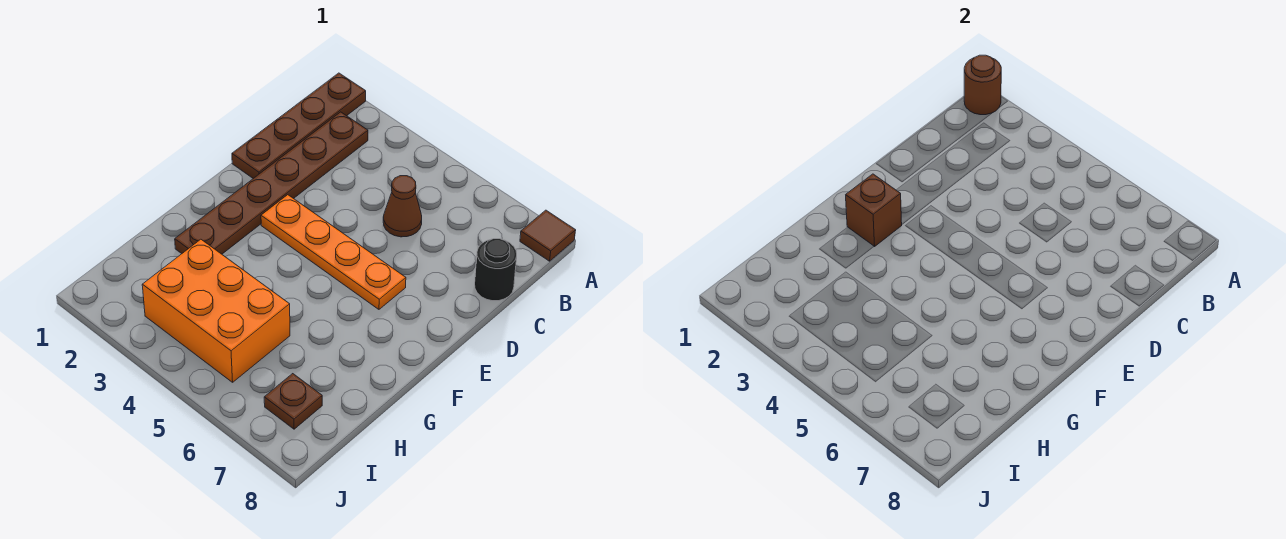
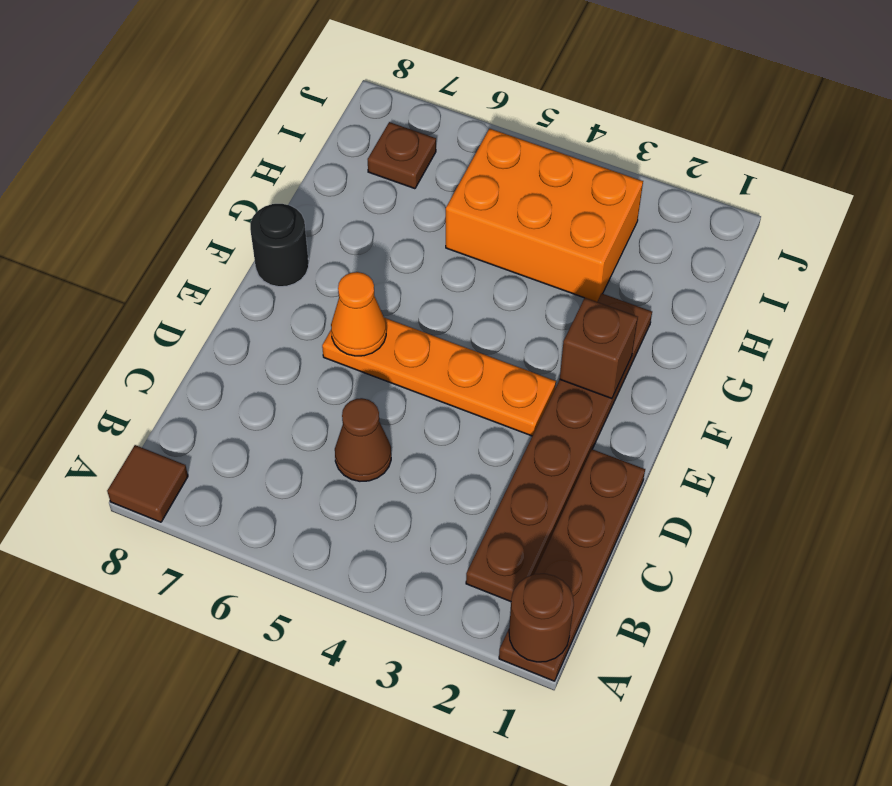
black 1x1 round brick [475,239,517,301] -> black 1x1 round brick moved to [250,204,309,287]
none -> orange 1x1 cone [331,272,386,356]

